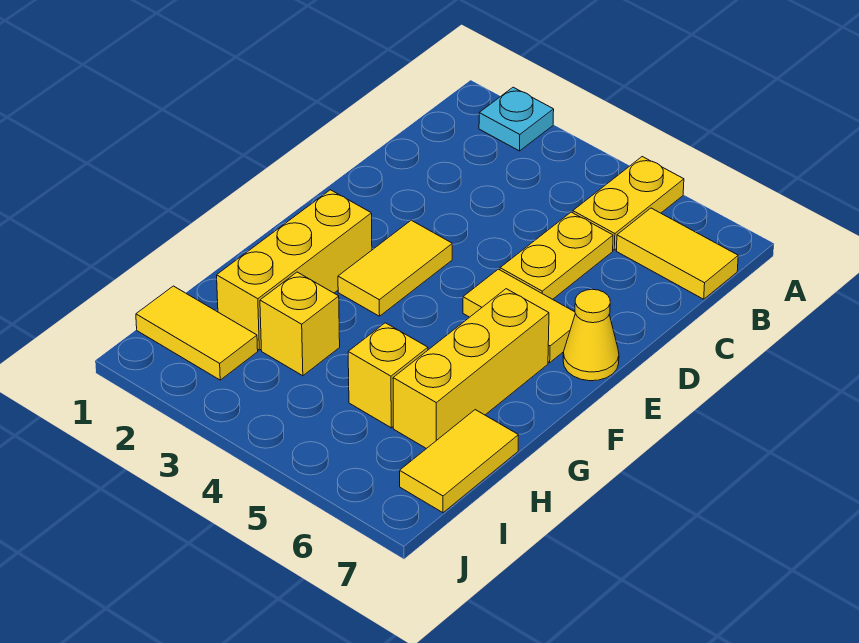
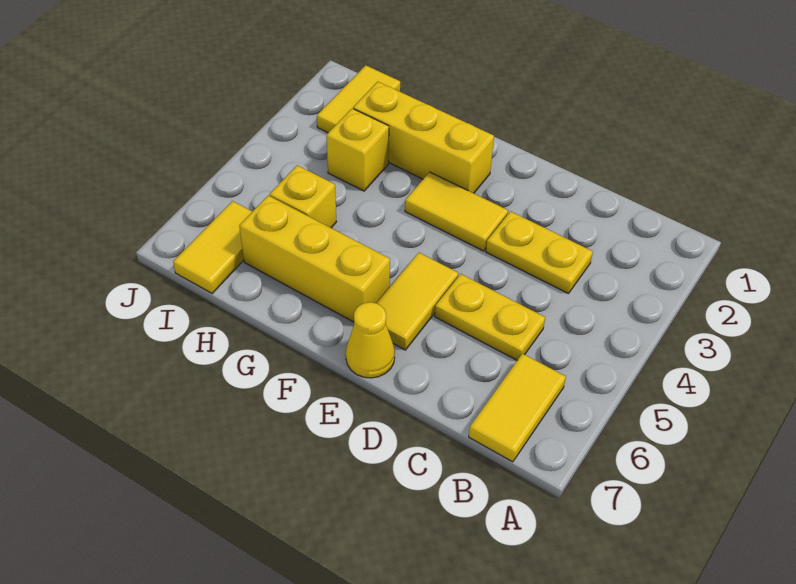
cyan 1x1 plate [479,87,554,151] -> none
yellow 1x2 plate [573,157,684,250] -> yellow 1x2 plate moved to [486,211,593,294]
yellow 1x2 tile [400,410,519,513] -> yellow 1x2 tile turned to [173,201,253,293]

